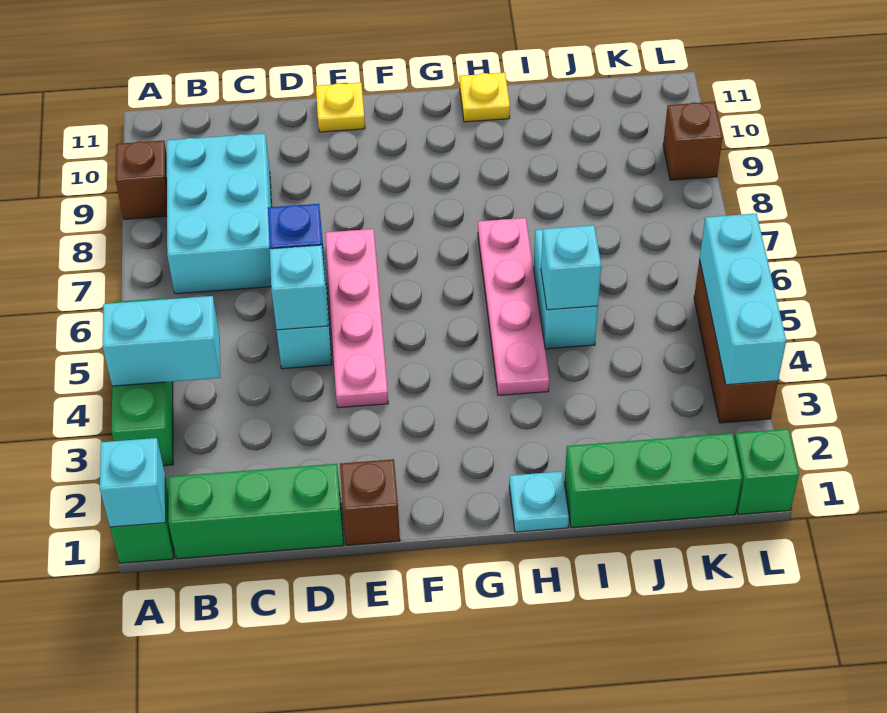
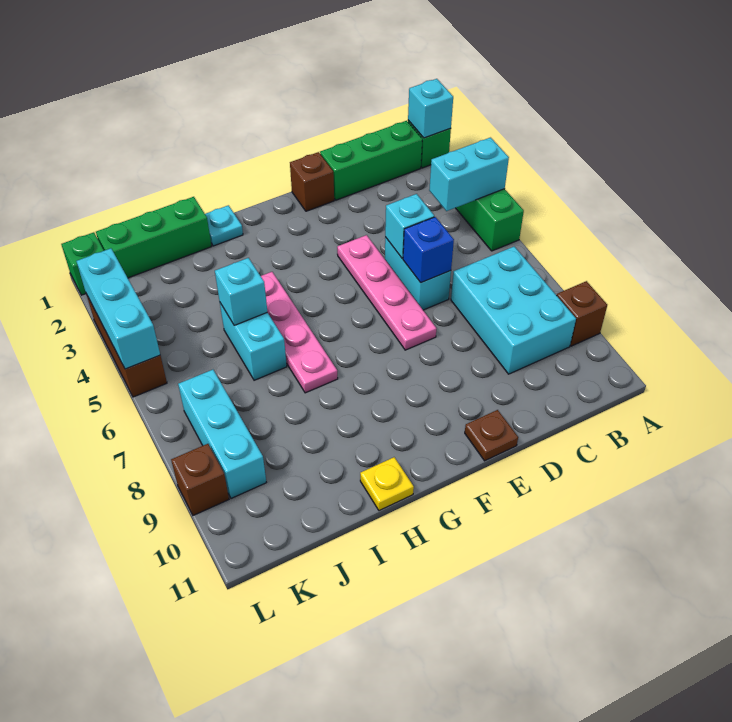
yellow 1x1 plate [316,83,365,132] -> brown 1x1 plate [465,410,518,461]
none -> cyan 1x3 brick [178,370,266,498]

